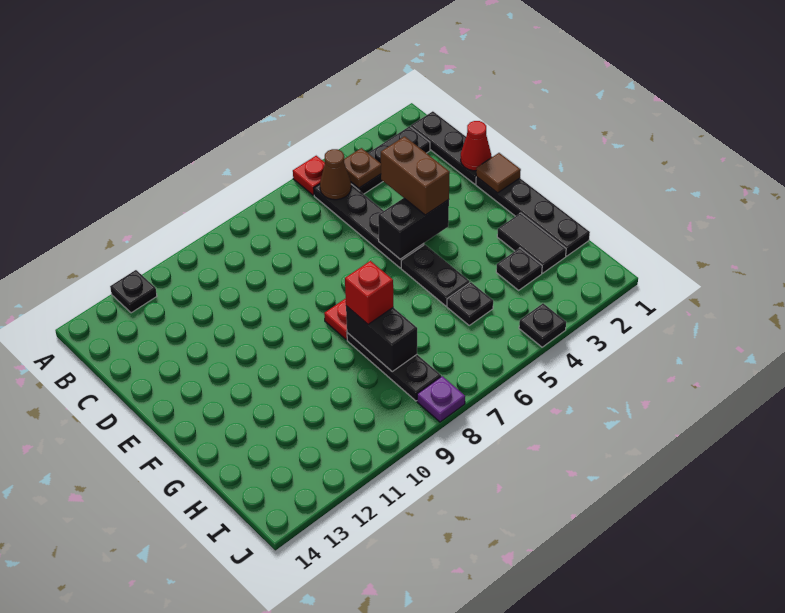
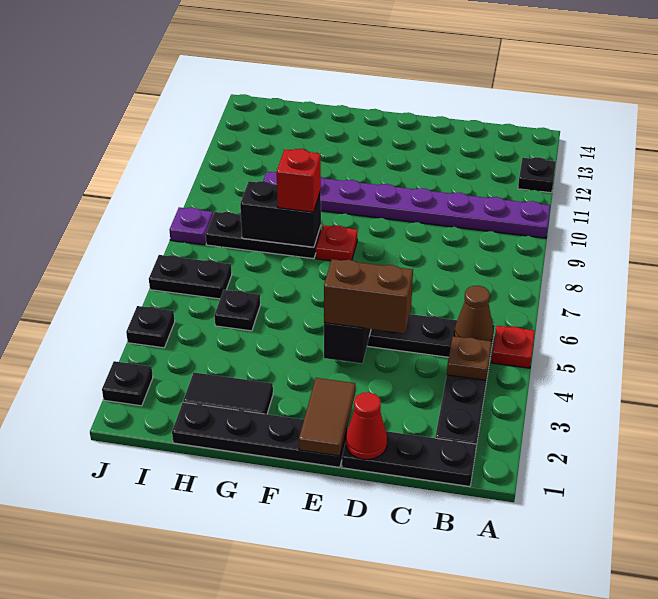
none -> purple 1x8 plate [263,172,550,238]
brown 1x1 tile [476,153,521,193] -> brown 1x2 tile [299,378,355,456]
black 1x2 plate [401,245,470,306] -> black 1x2 plate moved to [149,255,232,299]
black 1x1 plate [496,248,542,290] -> black 1x1 plate moved to [102,361,153,406]

